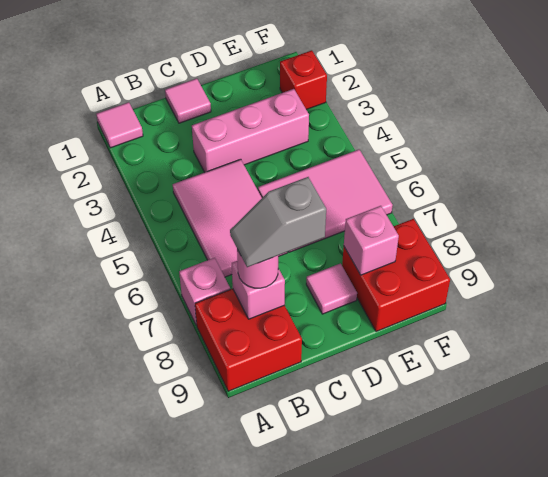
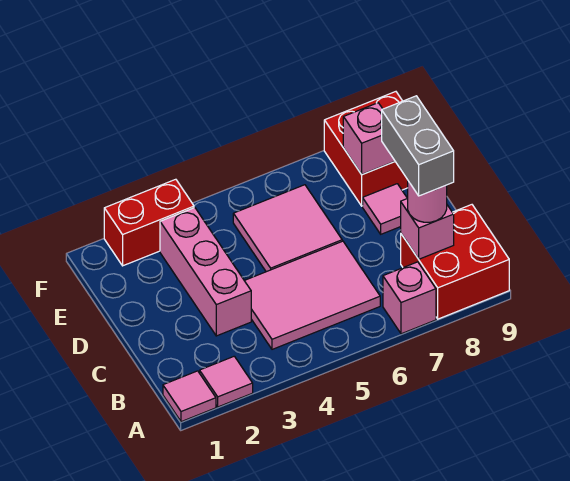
grey 1x2 slope [230,177,326,267] -> grey 1x2 brick [382,96,454,196]
pink 1x1 tile [165,78,211,123] -> pink 1x1 tile moved to [200,356,253,407]
pink 2x3 tile [258,150,393,252] -> pink 2x2 tile [233,185,342,272]
red 1x1 brick [280,50,327,110] -> red 1x2 brick [104,179,194,266]

